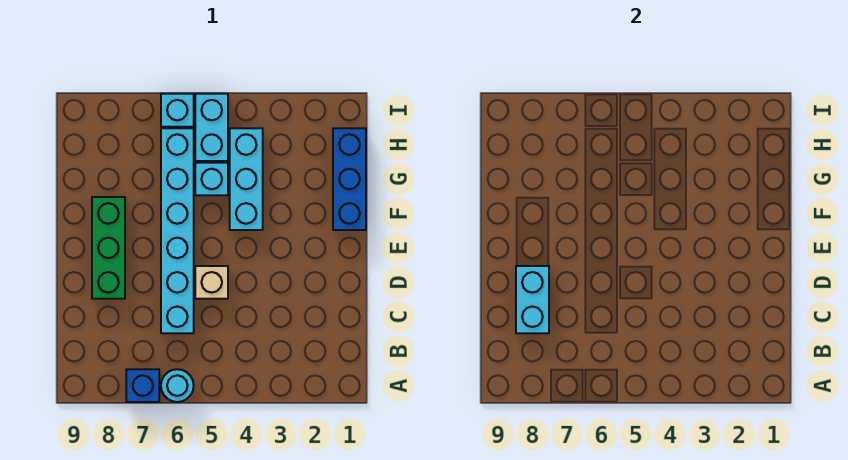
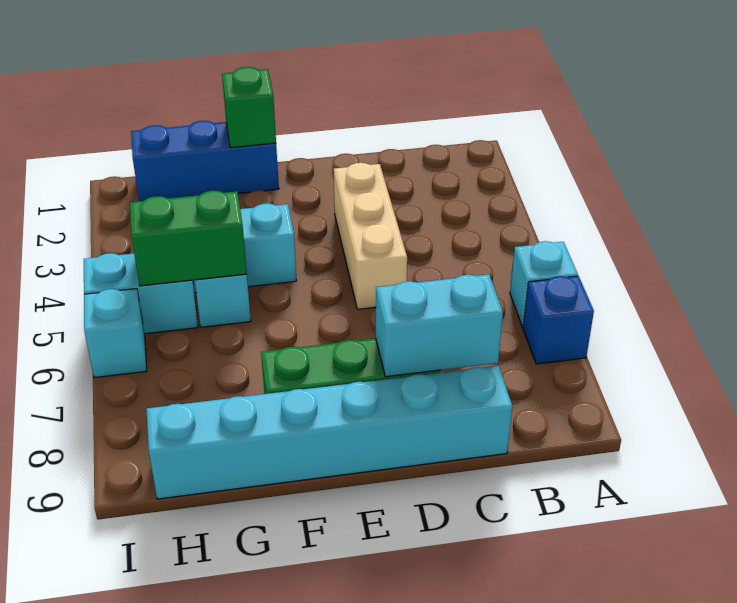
cyan 1x1 round brick [161,369,194,402] -> cyan 1x1 brick [510,241,578,327]
cyan 1x6 brick [161,128,194,333] -> cyan 1x6 brick moved to [146,366,513,499]
tan 1x1 brick [195,266,228,299] -> tan 1x3 brick [334,163,407,309]
none -> green 1x1 brick [222,67,276,148]
none -> green 1x2 brick [130,191,247,286]

